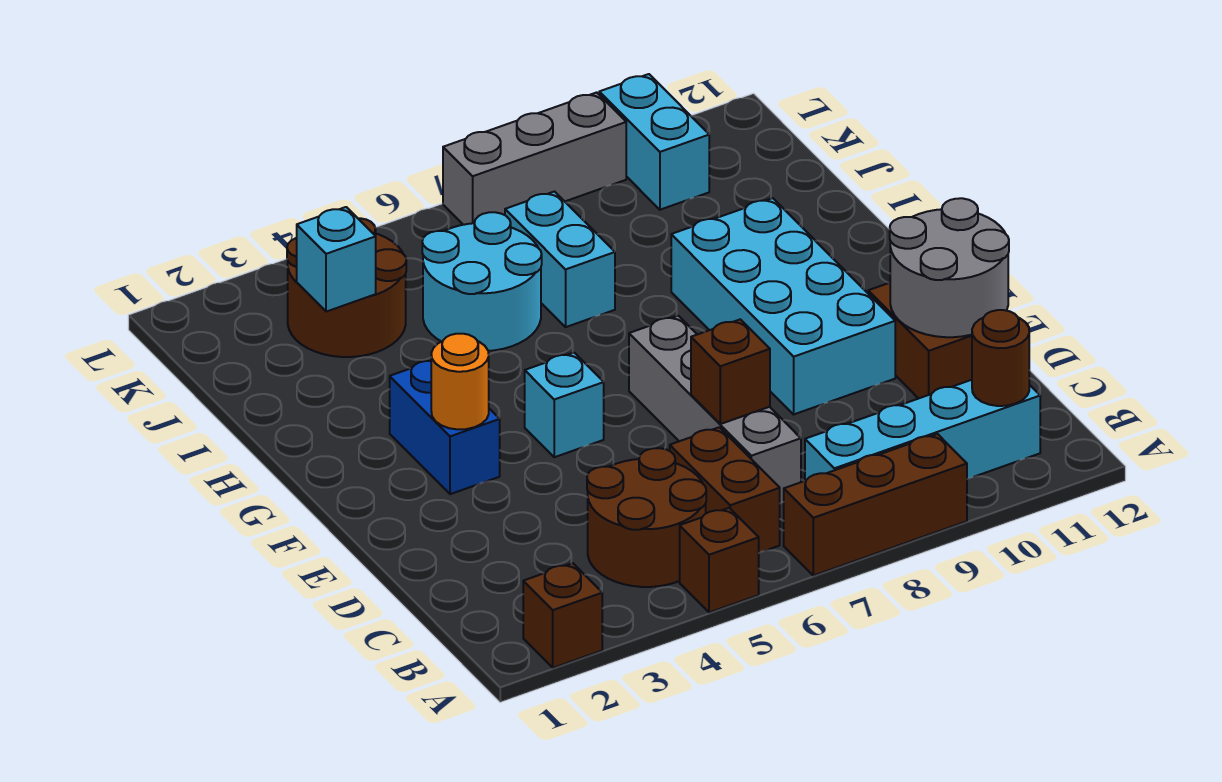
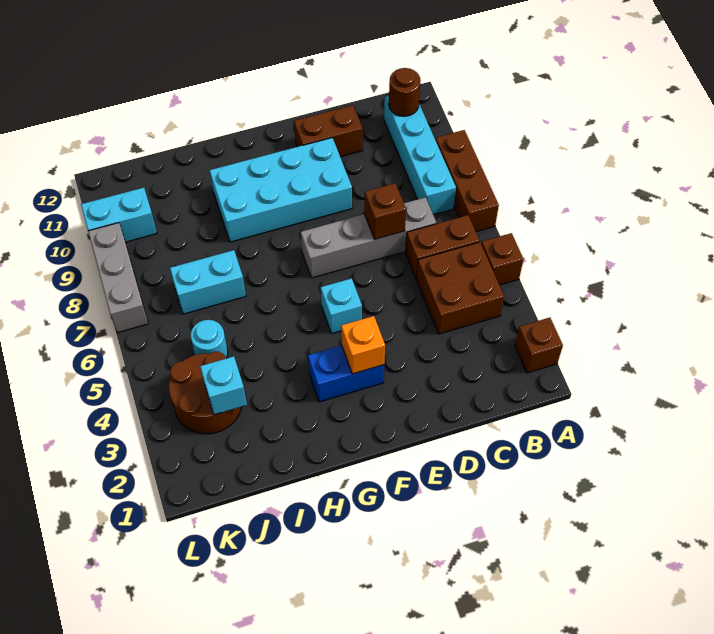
brown 2x2 round brick [587,448,706,587] -> brown 2x2 brick [416,242,504,334]
grey 2x2 round brick [890,198,1009,337] -> none
orange 1x1 round brick [431,334,489,429] -> orange 1x1 brick [341,316,385,374]
cyan 2x2 round brick [422,212,542,351] -> cyan 1x1 round brick [191,320,228,358]

